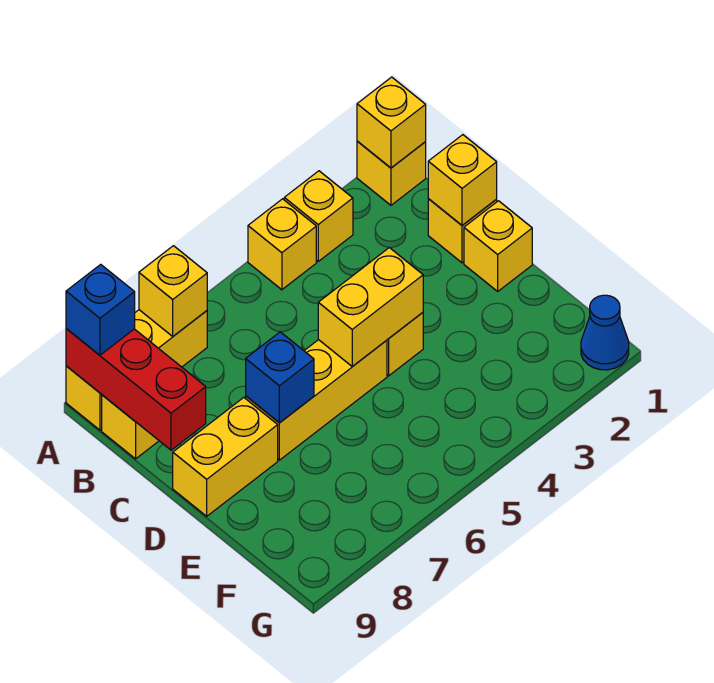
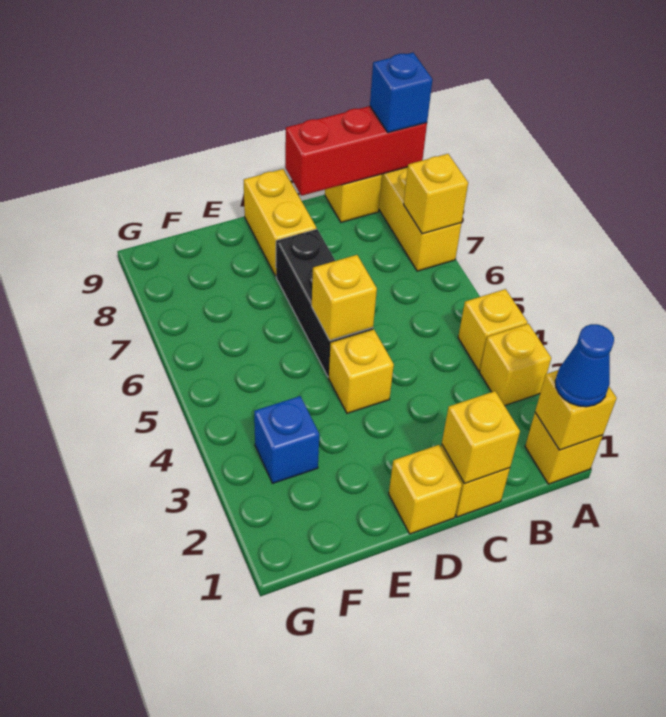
yellow 1x2 brick [318,248,423,367] -> yellow 1x1 brick [312,255,377,341]
yellow 1x3 brick [246,340,387,460] -> black 1x3 brick [276,229,373,377]
blue 1x1 brick [246,332,314,423] -> blue 1x1 brick moved to [254,396,319,483]
blue 1x1 cone [581,295,629,370] -> blue 1x1 cone moved to [555,324,614,407]

